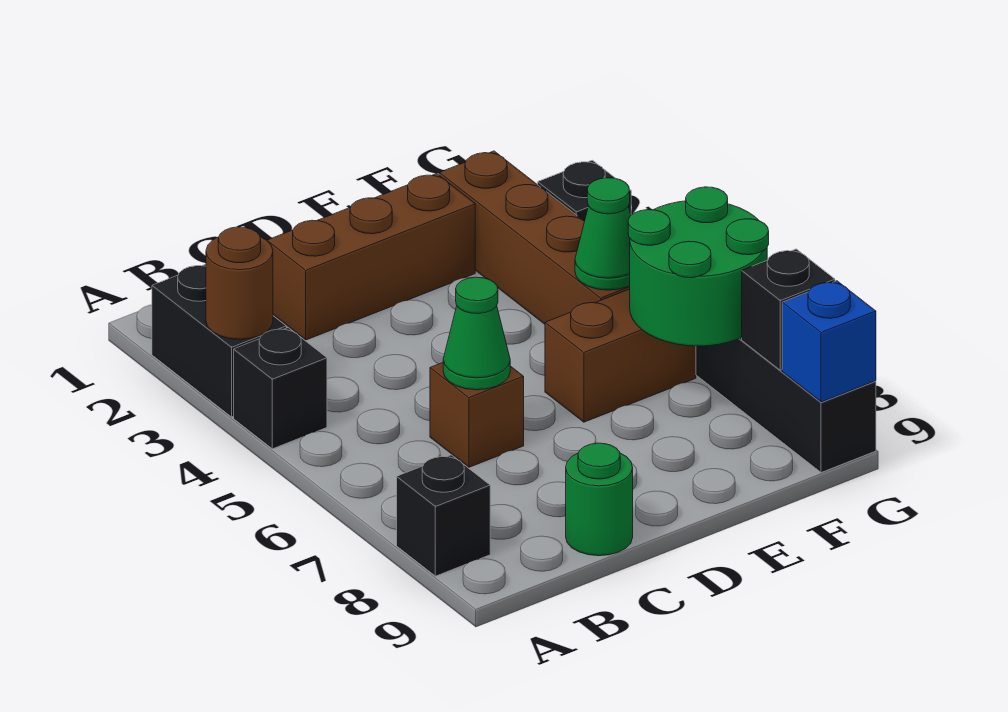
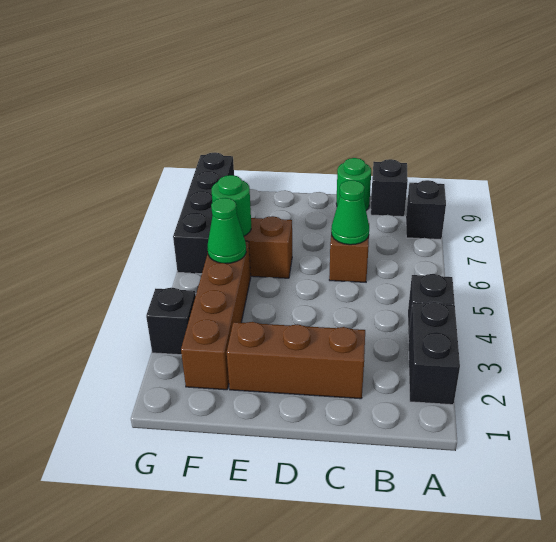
brown 1x1 round brick [206,227,273,339] -> none
green 2x2 round brick [628,187,769,346] -> green 1x1 round brick [212,175,251,236]
black 1x1 brick [742,249,835,370] -> black 1x1 brick moved to [371,159,408,217]
blue 1x1 brick [782,281,876,402] -> none

